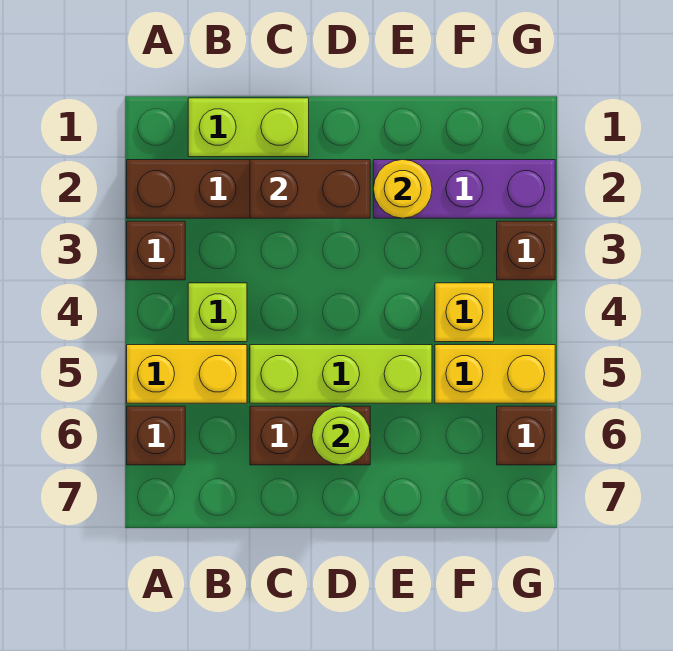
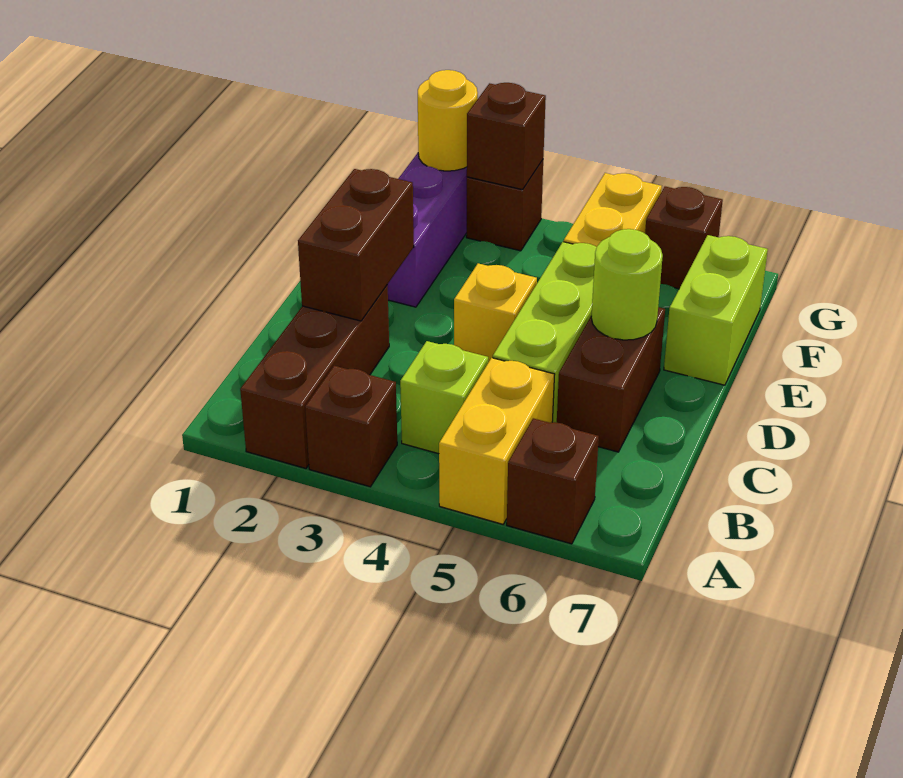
lime 1x2 brick [188,98,309,157] -> lime 1x2 brick moved to [664,235,768,385]
yellow 1x1 round brick [373,160,432,218] -> yellow 1x1 round brick moved to [418,70,478,171]
yellow 1x1 brick [435,283,494,342] -> yellow 1x1 brick moved to [454,263,537,362]
none -> brown 1x1 brick [467,83,546,190]

